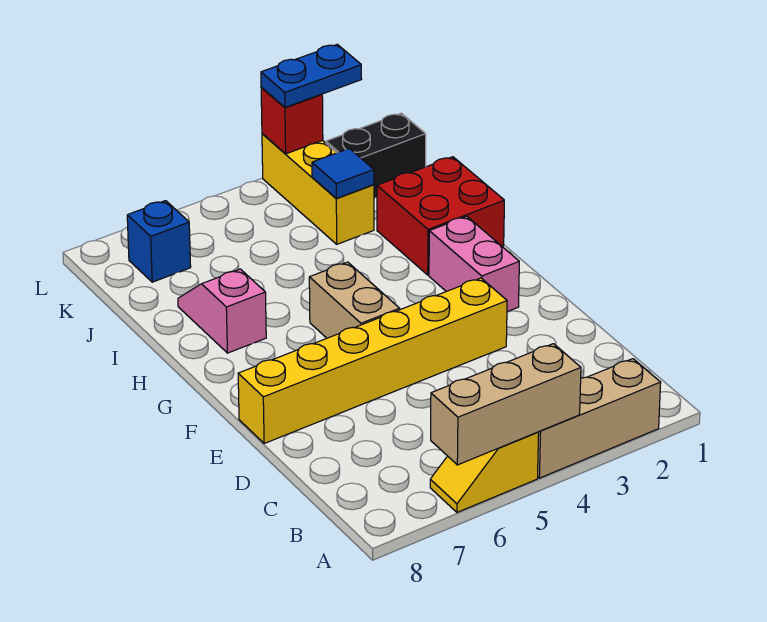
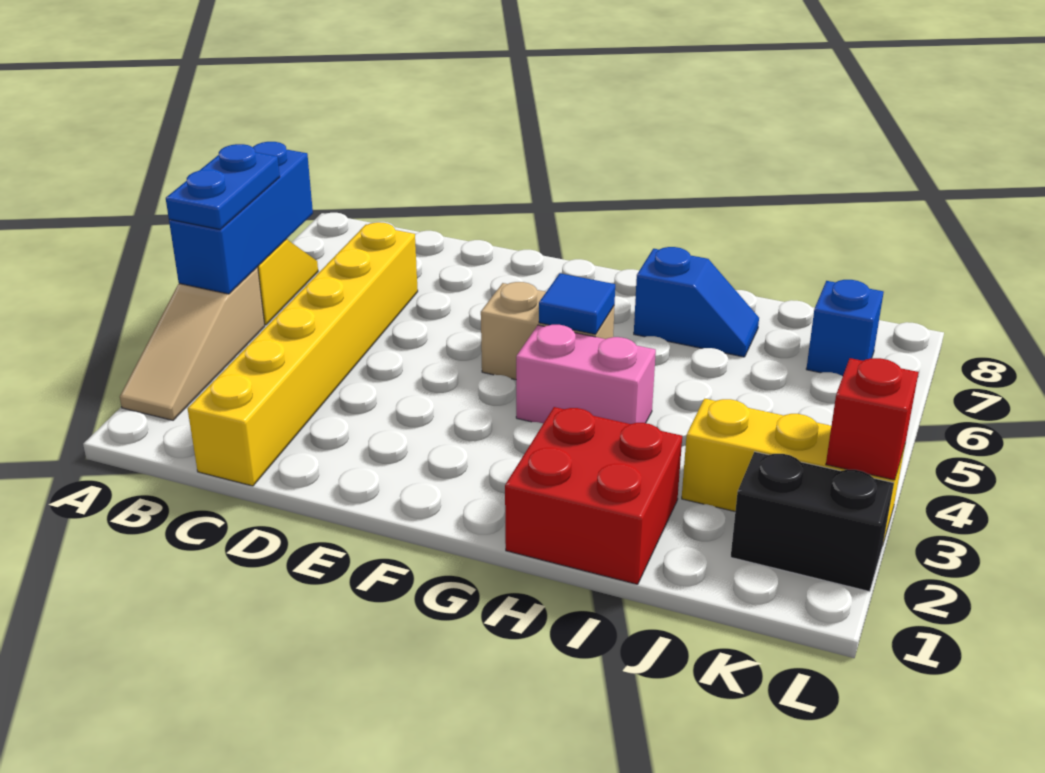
tan 1x3 brick [538,359,661,478] -> tan 1x3 slope [120,267,265,420]
tan 1x3 brick [431,344,581,465] -> blue 1x3 brick [169,142,313,294]
yellow 1x6 brick [238,278,507,443] -> yellow 1x6 brick moved to [187,222,418,486]
pink 1x2 brick [429,216,519,312] -> pink 1x2 brick moved to [516,325,656,424]
pink 1x2 slope [178,269,266,353] -> blue 1x2 slope [634,247,759,357]
blue 1x1 tile [312,148,374,198] -> blue 1x1 tile moved to [539,273,615,334]
black 1x2 brick [326,113,426,198] -> black 1x2 brick turned to [731,452,894,592]
blue 1x2 plate [261,44,361,107] -> blue 1x2 plate moved to [166,144,280,229]

